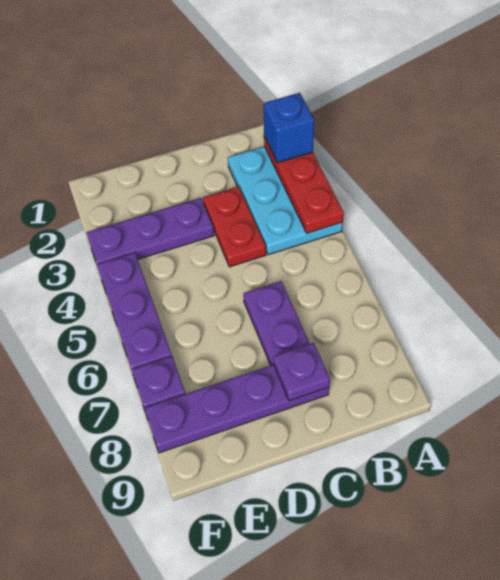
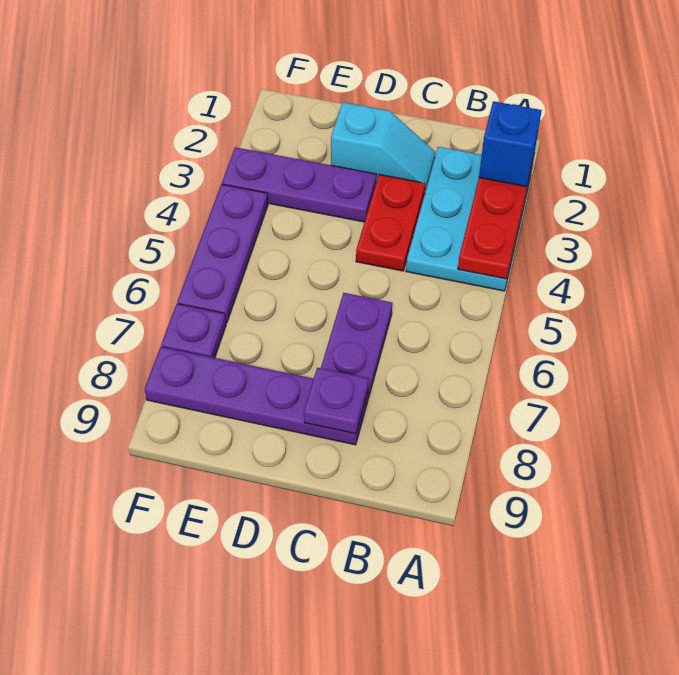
none -> cyan 1x2 slope [331,102,435,191]

